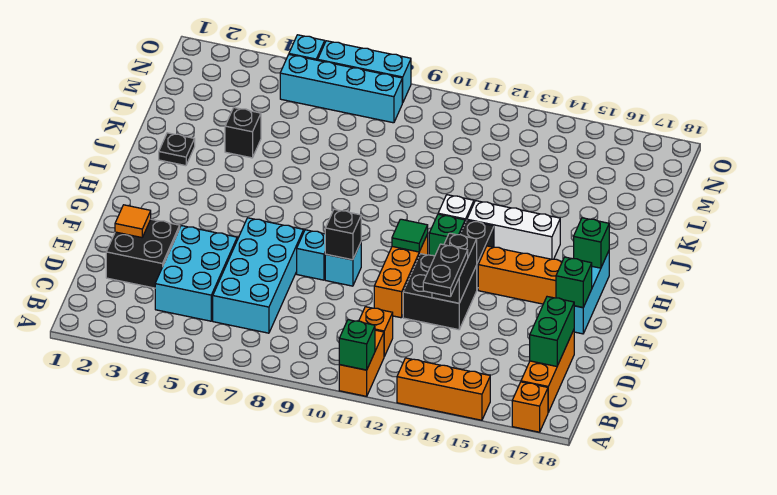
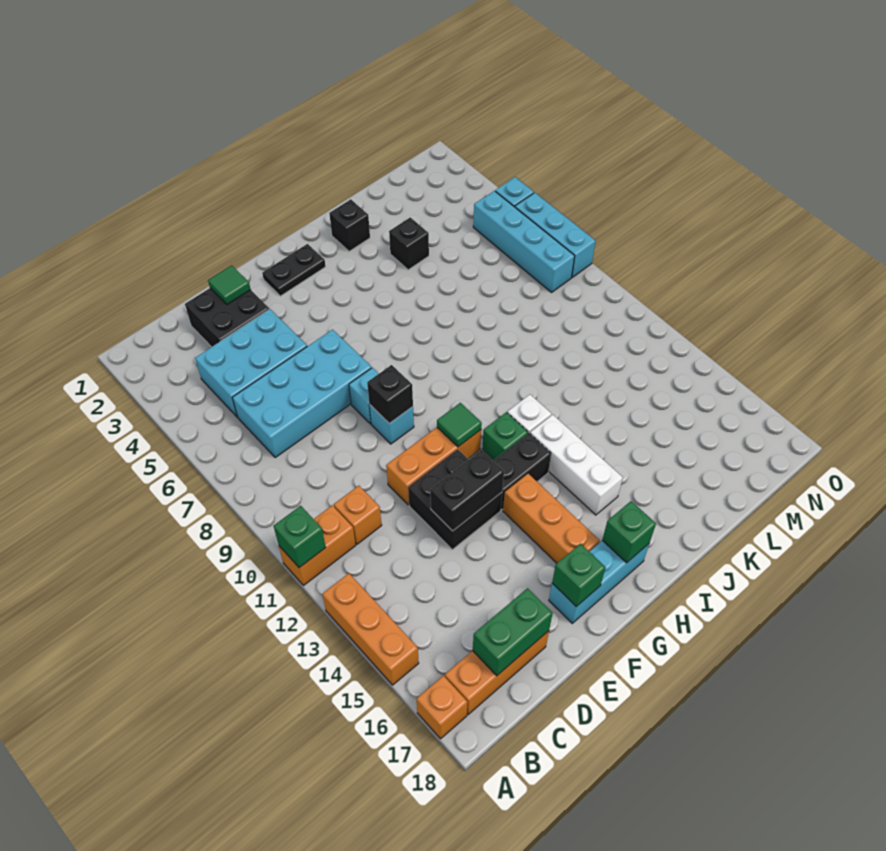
black 1x2 plate [423,244,468,297] -> black 1x2 plate moved to [262,244,326,296]
orange 1x1 tile [115,205,151,237] -> green 1x1 tile [208,265,251,305]
black 1x1 plate [159,133,195,166] -> black 1x1 brick [329,199,370,251]

